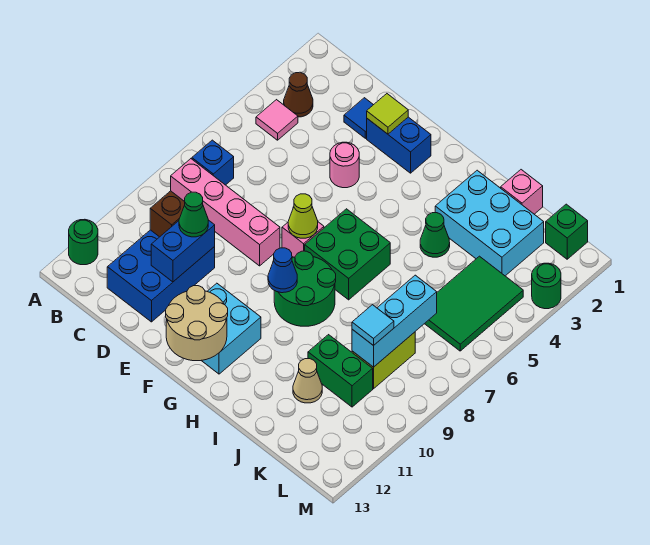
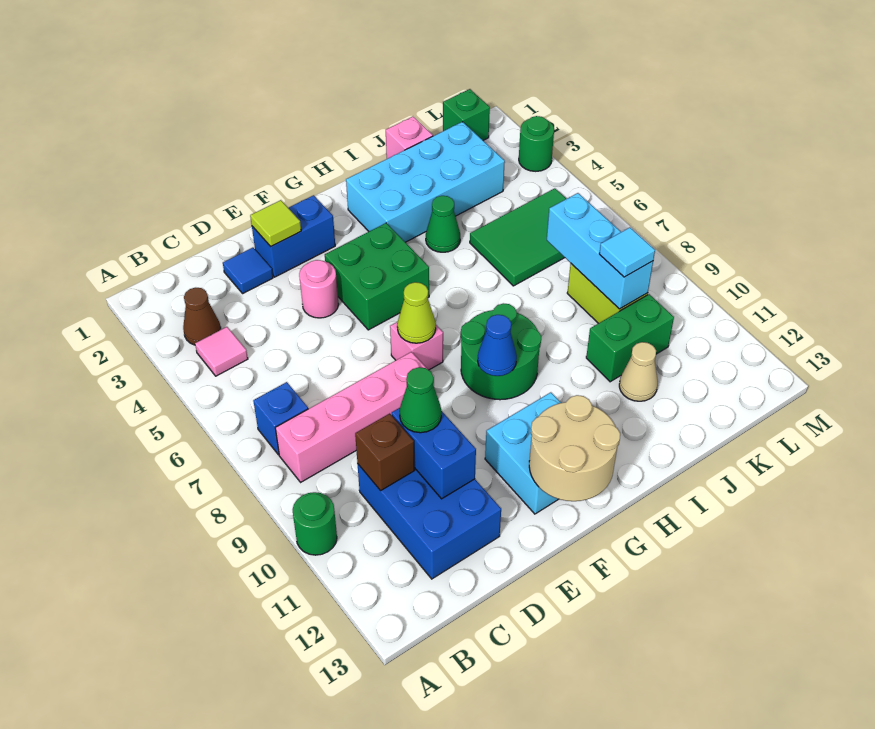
green 1x1 round brick [69,219,98,265] -> green 1x1 round brick moved to [293,492,337,555]
green 2x2 brick [305,209,390,300] -> green 2x2 brick moved to [325,223,429,330]
cyan 2x3 brick [435,170,544,276] -> cyan 2x4 brick [346,122,505,242]
green 2x3 tile [425,256,523,351] -> green 2x3 tile turned to [470,188,566,286]

